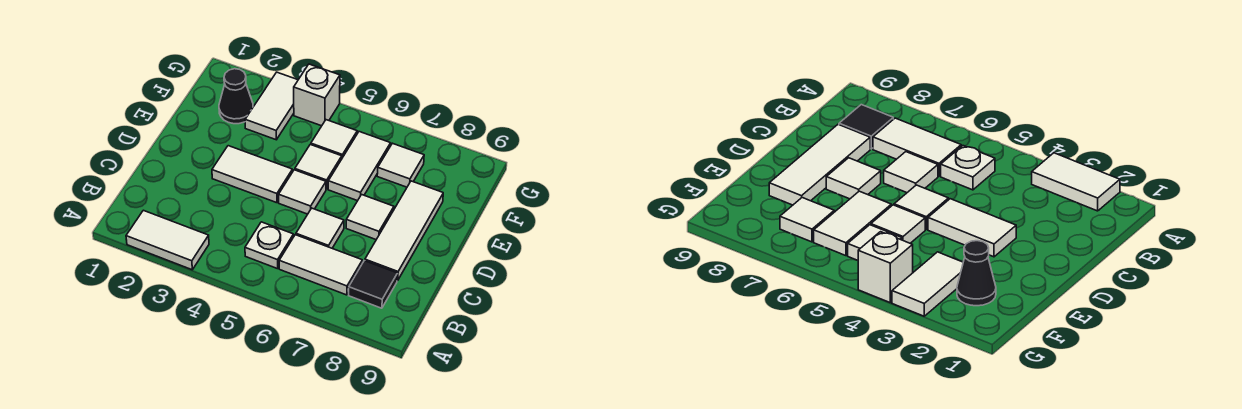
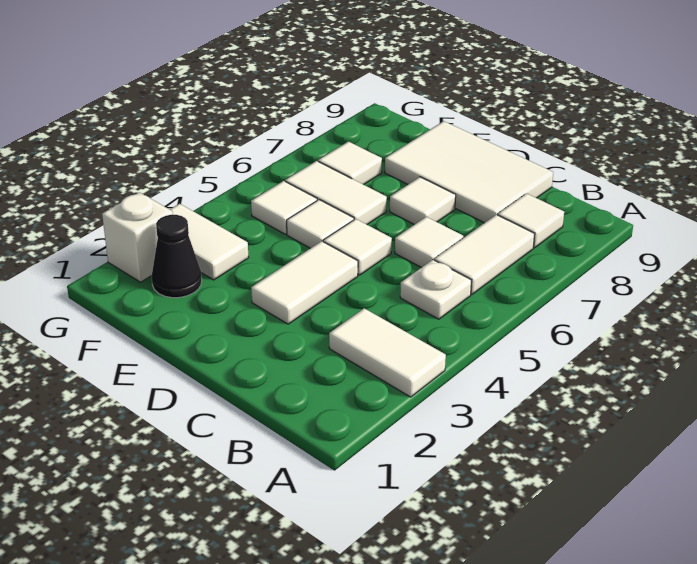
white 1x2 tile [126,210,209,270] -> white 1x2 tile turned to [329,308,446,397]
black 1x1 tile [349,261,397,308] -> white 1x1 tile [498,193,564,248]
white 1x3 tile [365,181,443,281] -> white 2x3 tile [385,121,553,223]
white 1x1 brick [294,64,340,126] -> white 1x1 brick moved to [102,192,173,282]

